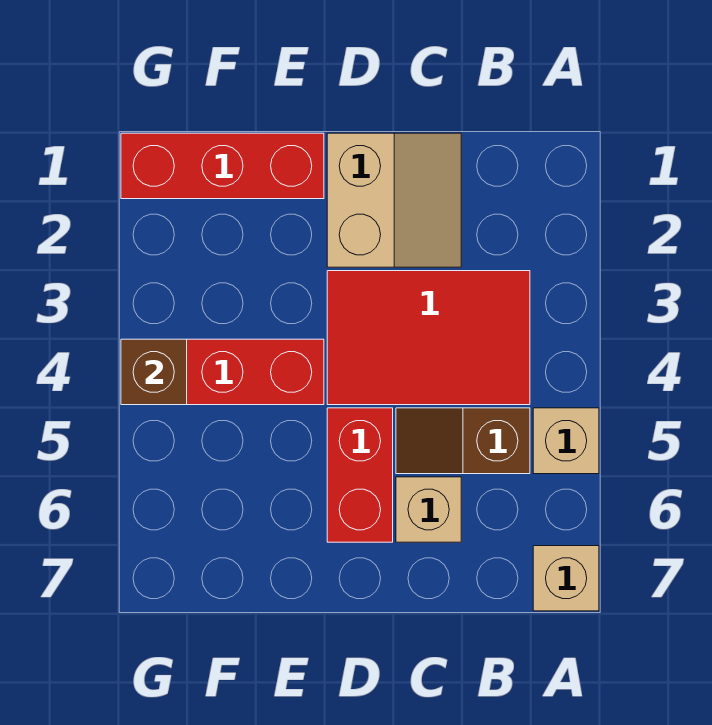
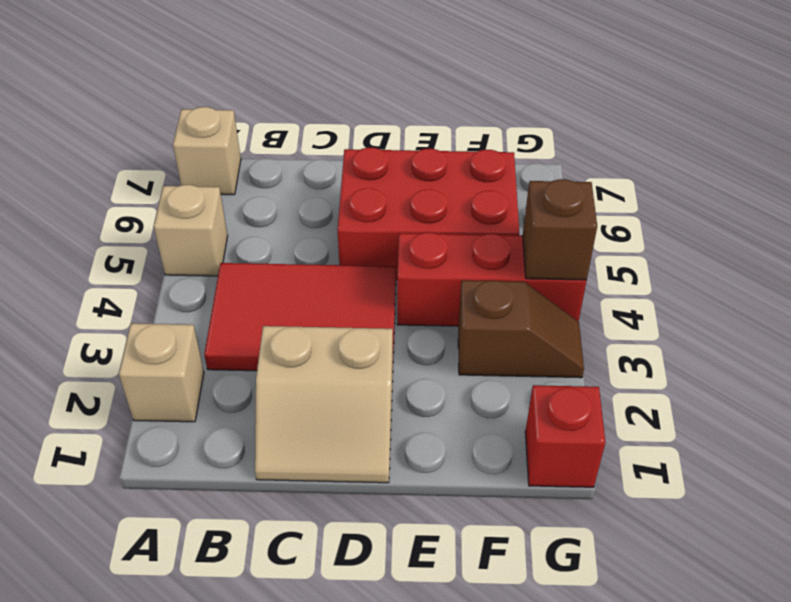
brown 1x2 slope [396,408,530,474] -> brown 1x2 slope moved to [458,280,584,378]
tan 2x2 slope [327,133,461,267] -> tan 2x2 slope turned to [255,326,393,483]
tan 1x1 brick [396,477,461,542] -> tan 1x1 brick moved to [119,323,204,422]
red 1x2 brick [327,408,393,542] -> red 2x3 brick [338,147,519,280]
red 1x3 brick [121,133,324,199] -> red 1x1 brick [525,385,605,487]

